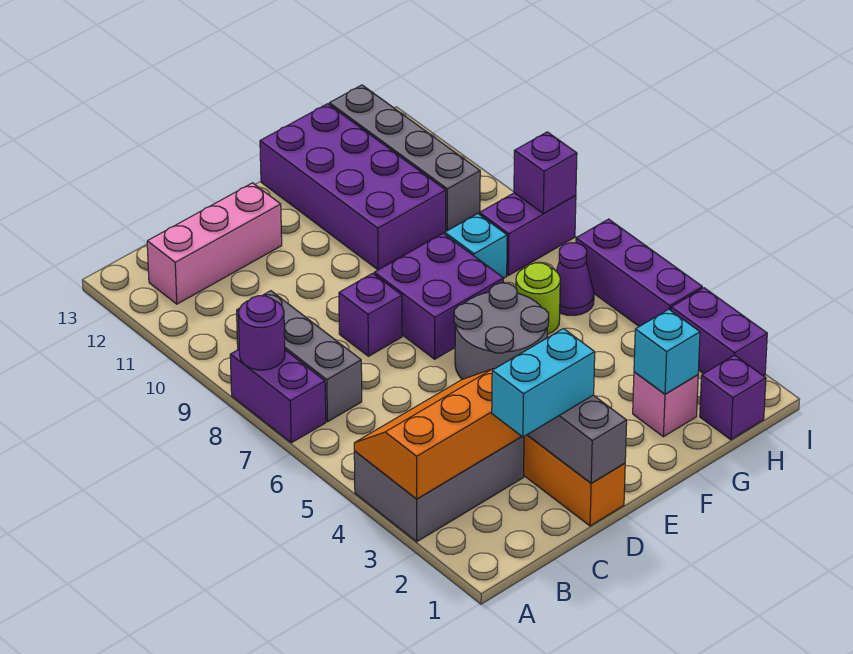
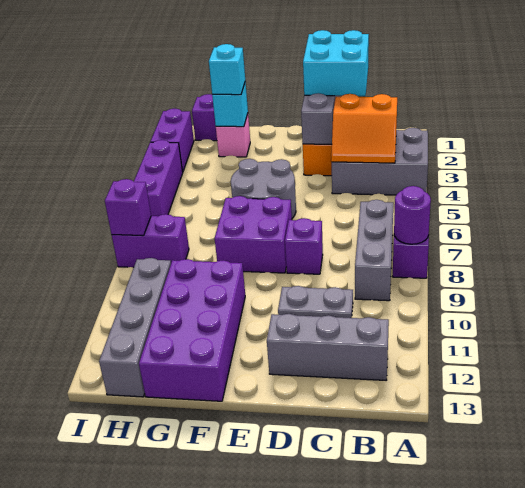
orange 2x3 slope [354,369,522,499] -> orange 2x2 slope [331,94,397,163]
pink 1x3 brick [147,183,282,304] -> grey 1x3 brick [267,314,389,380]
cyan 1x2 brick [492,329,595,437] -> cyan 2x2 brick [303,30,369,96]
none -> grey 1x2 plate [278,286,353,318]
lime 1x1 round brick [516,263,560,334] -> none
cyan 1x1 brick [445,214,507,279] -> cyan 1x1 brick moved to [209,44,245,95]
purple 1x1 cone [556,243,594,316] -> none

